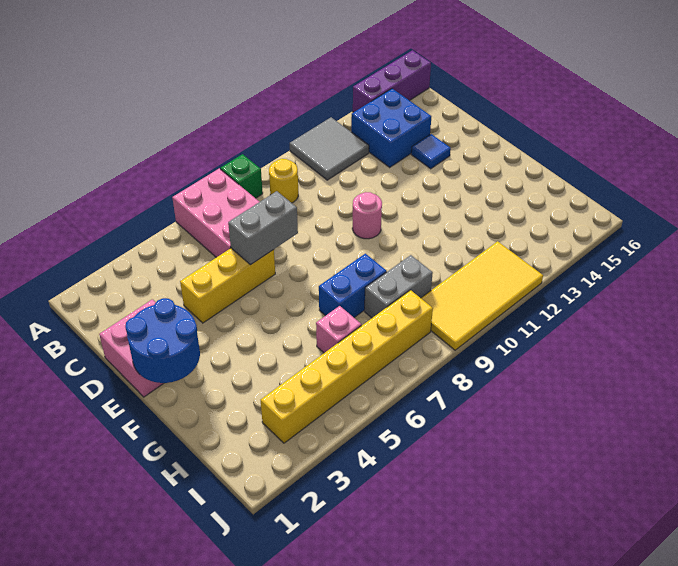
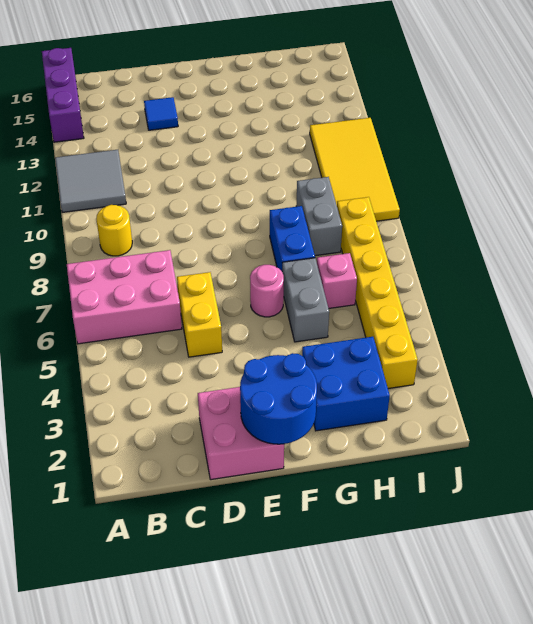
green 1x1 brick [221,154,263,198] -> none
blue 2x2 brick [351,89,432,167] -> blue 2x2 brick moved to [302,337,390,431]
yellow 1x3 brick [180,248,275,323] -> yellow 1x2 brick [177,272,222,357]
grey 1x2 brick [228,191,298,265] -> grey 1x2 brick moved to [282,258,329,342]
pink 1x1 round brick [352,192,382,239] -> pink 1x1 round brick moved to [250,265,284,317]

